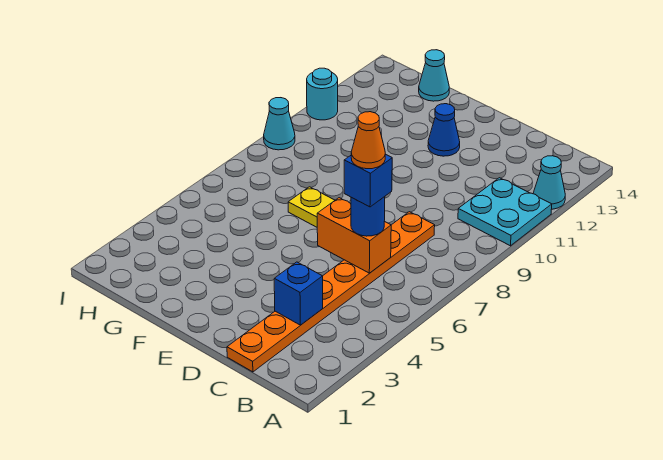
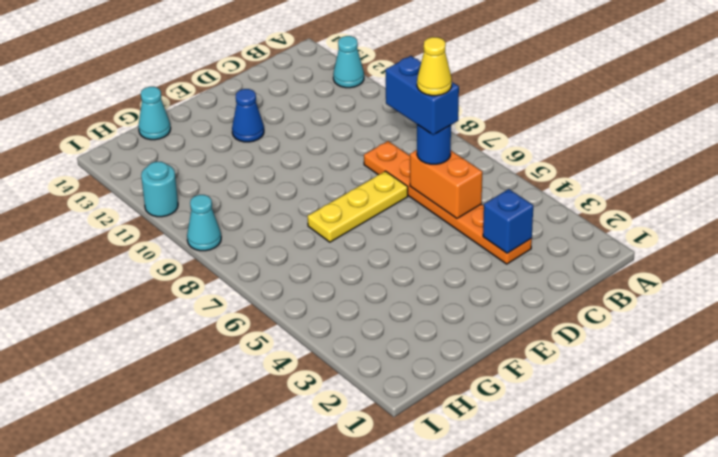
cyan 2x2 plate [458,178,552,246] -> none
orange 1x8 plate [227,212,435,372] -> orange 1x6 plate [364,141,532,264]
orange 1x2 brick [317,198,391,273] -> orange 1x2 brick turned to [410,150,482,218]
blue 1x1 brick [344,154,392,207] -> blue 1x2 brick [386,56,459,135]
orange 1x1 cone [351,112,385,169] -> yellow 1x1 cone [417,37,452,96]

